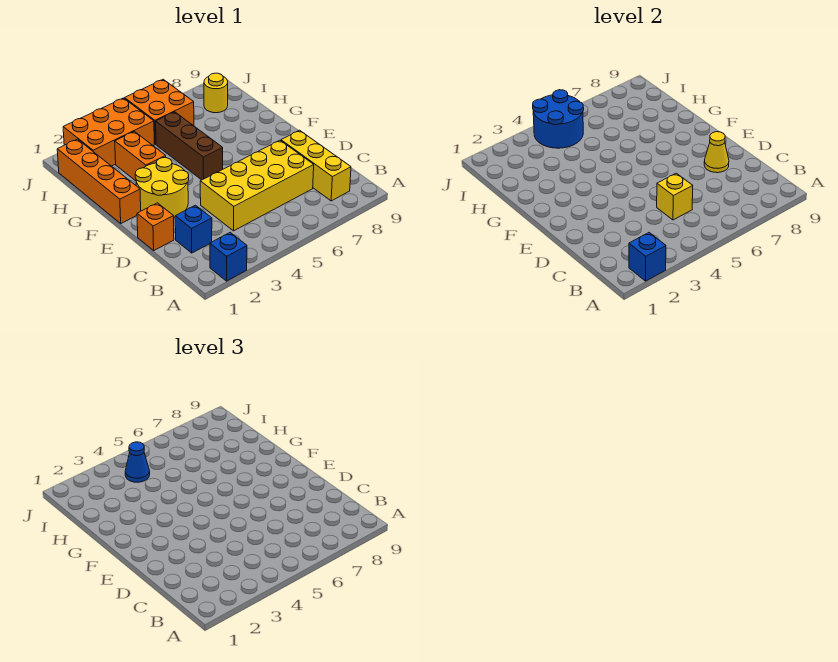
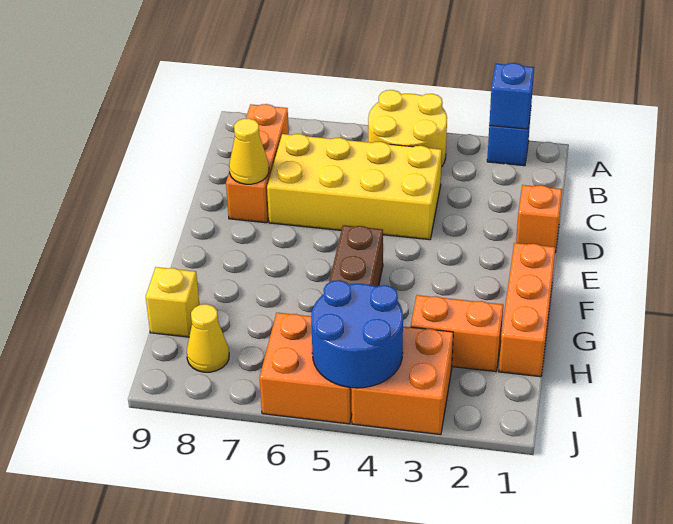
yellow 1x3 brick [281,130,351,201] -> orange 1x3 brick [226,104,289,223]
blue 1x1 brick [175,205,212,253] -> none
yellow 1x1 brick [657,173,693,220] -> yellow 1x1 brick moved to [146,267,199,337]
yellow 2x2 round brick [135,158,189,217] -> yellow 2x2 round brick moved to [368,90,447,167]
orange 1x4 brick [57,139,141,223] -> orange 1x3 brick [499,243,556,377]
orange 1x2 brick [115,131,166,181] -> orange 1x2 brick turned to [411,295,503,372]
orange 2x3 brick [63,98,154,166] -> orange 2x2 brick [351,326,453,435]
blue 1x1 cone [125,442,150,482] -> none
yellow 1x1 round brick [204,73,228,113] -> yellow 1x1 cone [187,304,229,372]

